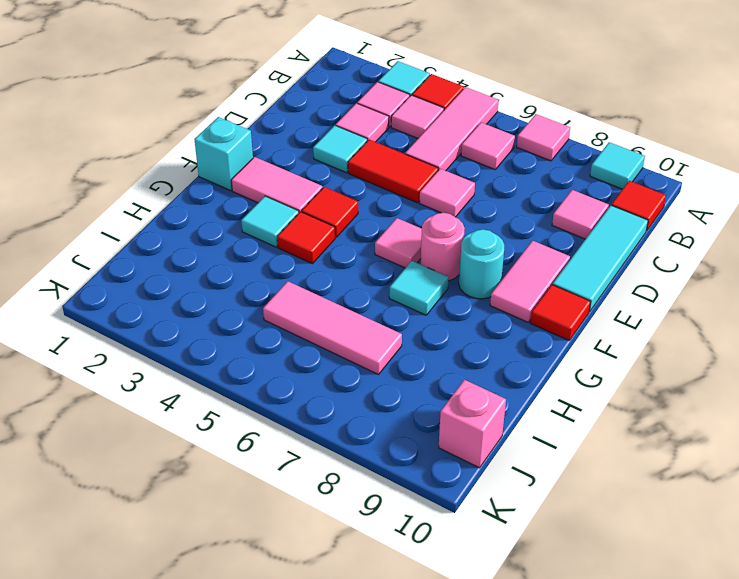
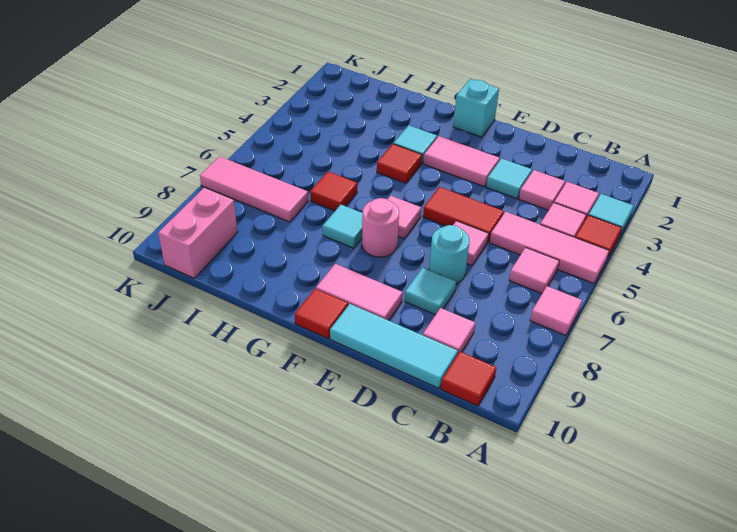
cyan 1x1 tile [590,142,645,189] -> cyan 1x1 tile moved to [405,268,456,315]
red 1x2 tile [348,140,438,203] -> red 1x2 tile turned to [423,187,504,242]
pink 1x2 tile [231,157,322,213] -> pink 1x2 tile turned to [423,136,500,187]
red 1x1 tile [302,187,358,237] -> red 1x1 tile moved to [310,172,357,211]
cyan 1x1 round brick [459,229,504,299] -> cyan 1x1 round brick moved to [429,225,470,284]
pink 1x3 tile [263,281,402,375] -> pink 1x3 tile turned to [200,156,308,222]
pink 1x1 brick [439,380,506,468] -> pink 1x2 brick [158,188,238,278]

